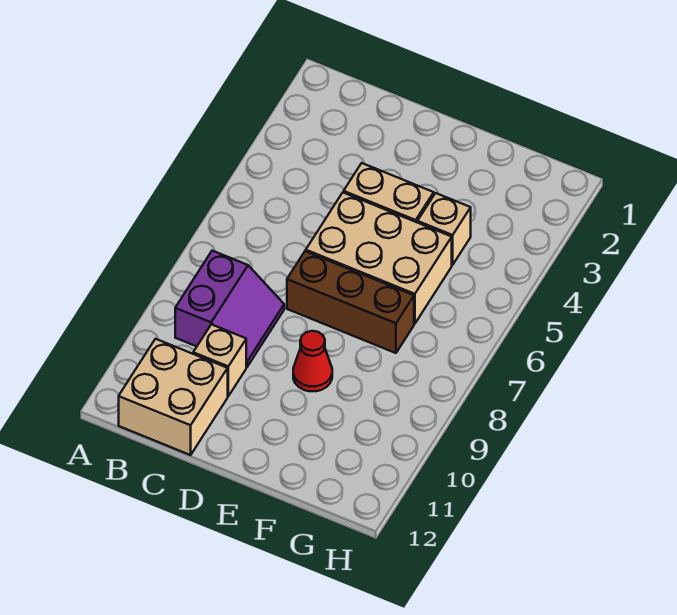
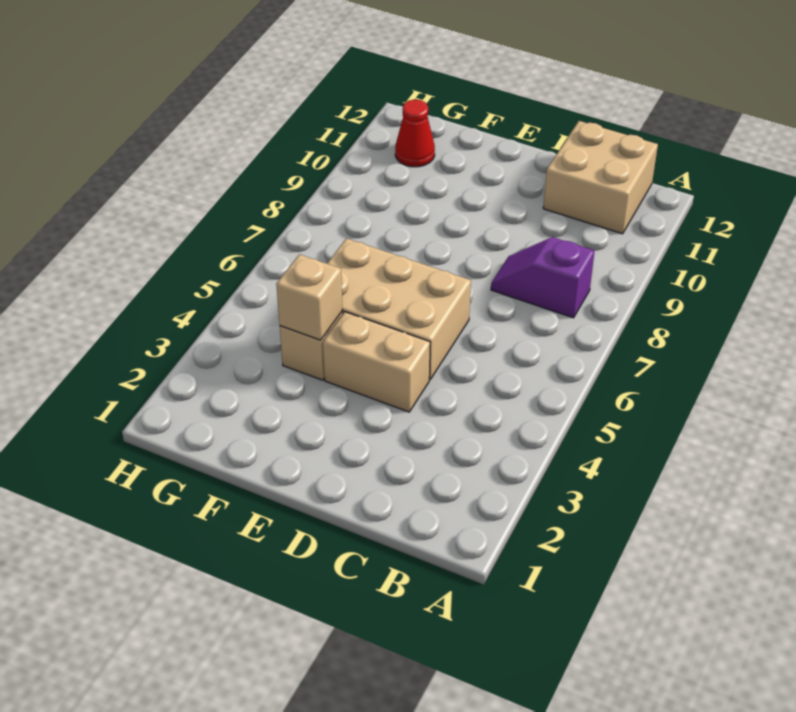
purple 2x2 slope [175,251,284,367] -> purple 1x2 slope [491,237,595,318]
tan 1x1 brick [193,324,246,396] -> tan 1x1 brick moved to [276,254,343,340]
brown 1x3 brick [287,251,414,353] -> none
red 1x1 cone [293,331,332,391] -> red 1x1 cone moved to [395,100,435,167]

